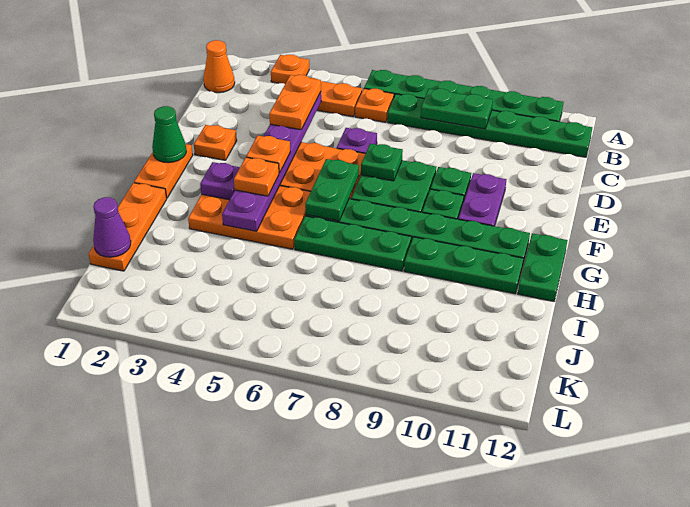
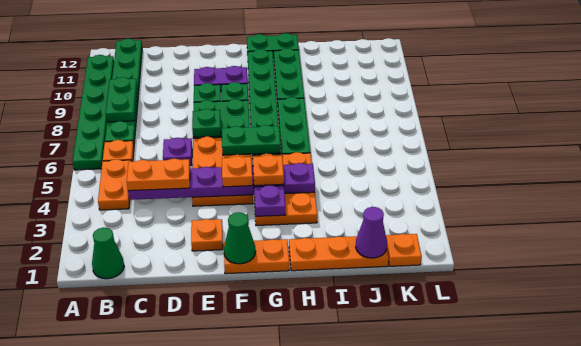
orange 1x1 plate [271,55,309,84] -> orange 1x1 plate moved to [386,234,422,266]
orange 1x1 cone [204,40,235,93] -> green 1x1 cone [92,228,124,279]

